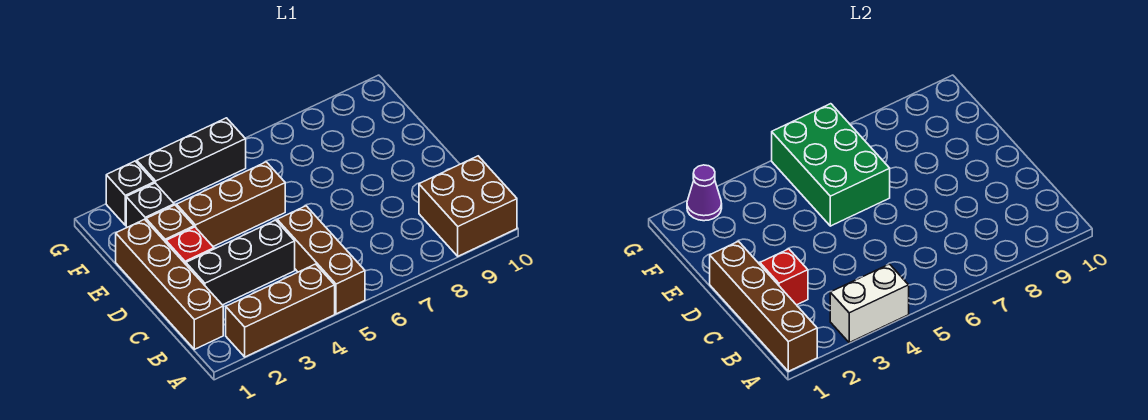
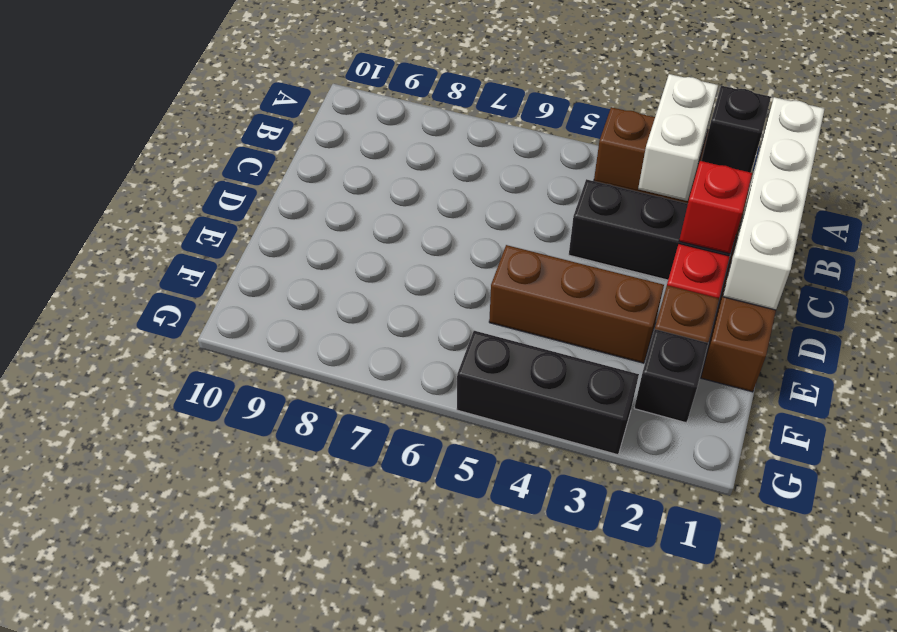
brown 1x4 brick [710,241,817,371] -> white 1x4 brick [723,97,825,310]
white 1x2 brick [830,264,909,343] -> white 1x2 brick turned to [638,74,718,201]
brown 1x3 brick [277,206,365,314] -> none
brown 2x2 brick [419,156,517,256] -> none
green 2x3 brick [772,104,890,226] -> none
black 1x1 brick [106,161,154,225] -> black 1x1 brick moved to [702,86,771,173]
purple 1x1 cone [687,165,722,221] -> none

